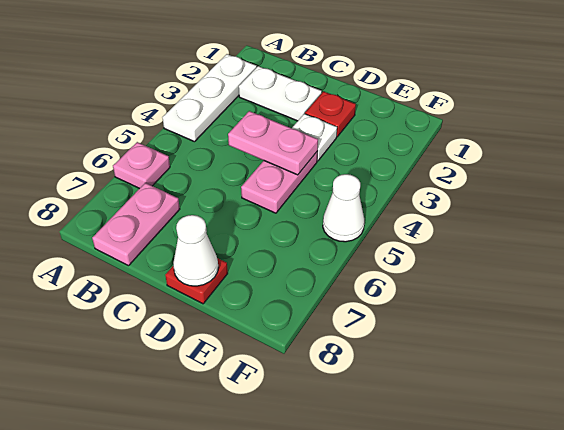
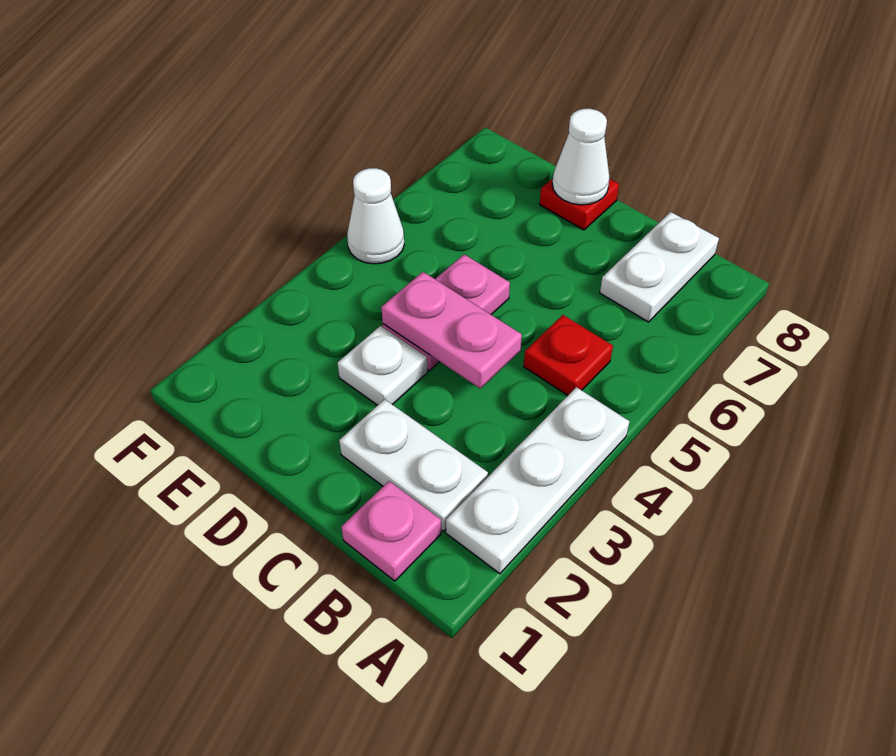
pink 1x1 plate [113,142,170,189] -> pink 1x1 plate moved to [341,481,441,581]
pink 1x2 plate [92,183,180,266] -> white 1x2 plate [600,212,719,322]
red 1x1 plate [305,92,356,137] -> red 1x1 plate moved to [524,315,613,395]

